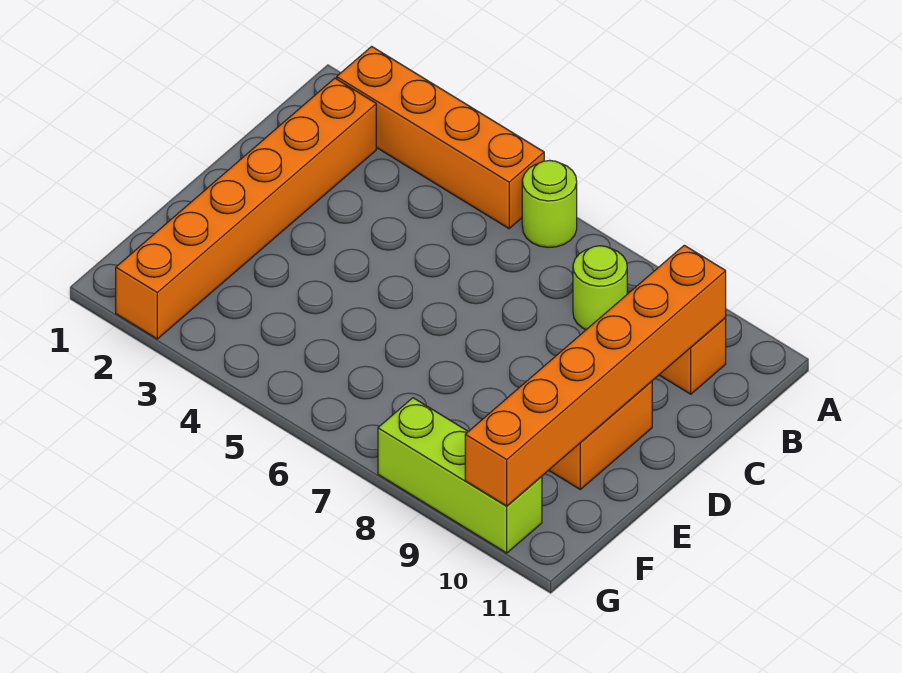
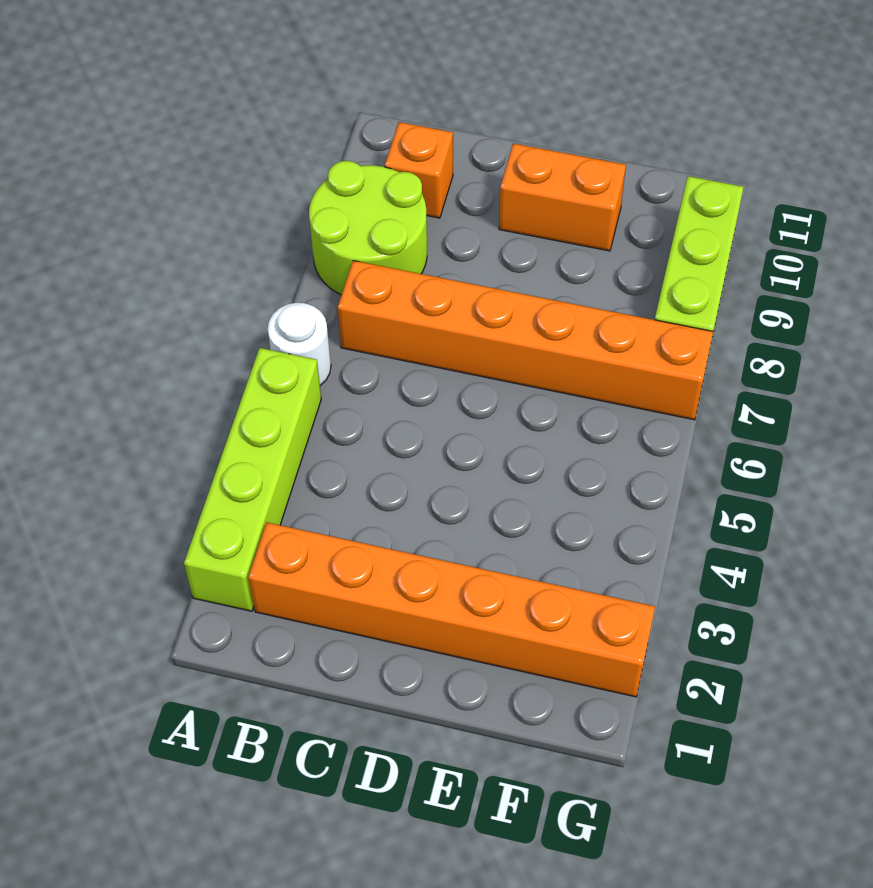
orange 1x4 brick [337,46,544,229] -> lime 1x4 brick [184,348,321,611]
lime 1x1 round brick [522,160,577,247] -> white 1x1 round brick [268,303,331,386]
lime 1x1 round brick [573,246,627,330] -> lime 2x2 round brick [309,161,427,295]
orange 1x6 brick [465,245,726,506] -> orange 1x6 brick moved to [337,261,713,420]

